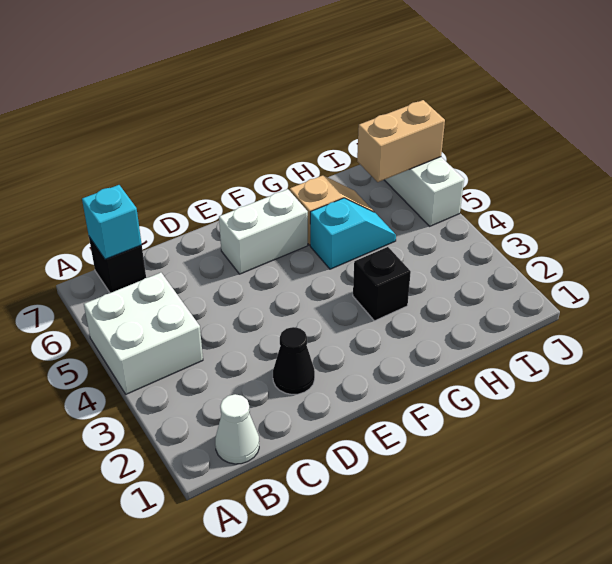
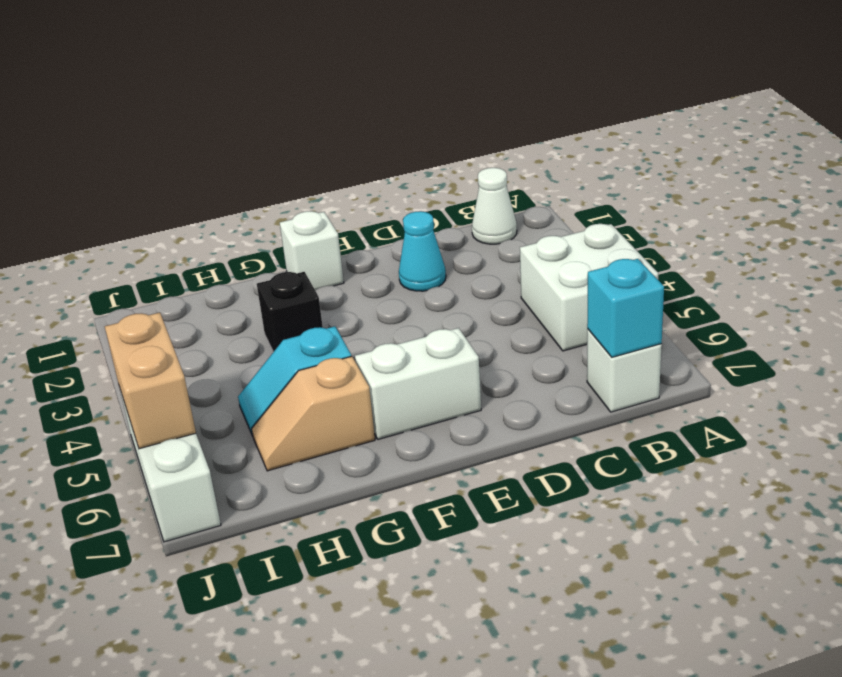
black 1x1 brick [89,237,146,293] -> white 1x1 brick [587,329,662,412]
black 1x1 cone [273,327,315,394] -> cyan 1x1 cone [399,211,446,291]
none -> white 1x1 brick [280,211,344,291]
tan 1x2 brick [357,100,445,182] -> tan 1x2 brick turned to [105,313,196,449]

